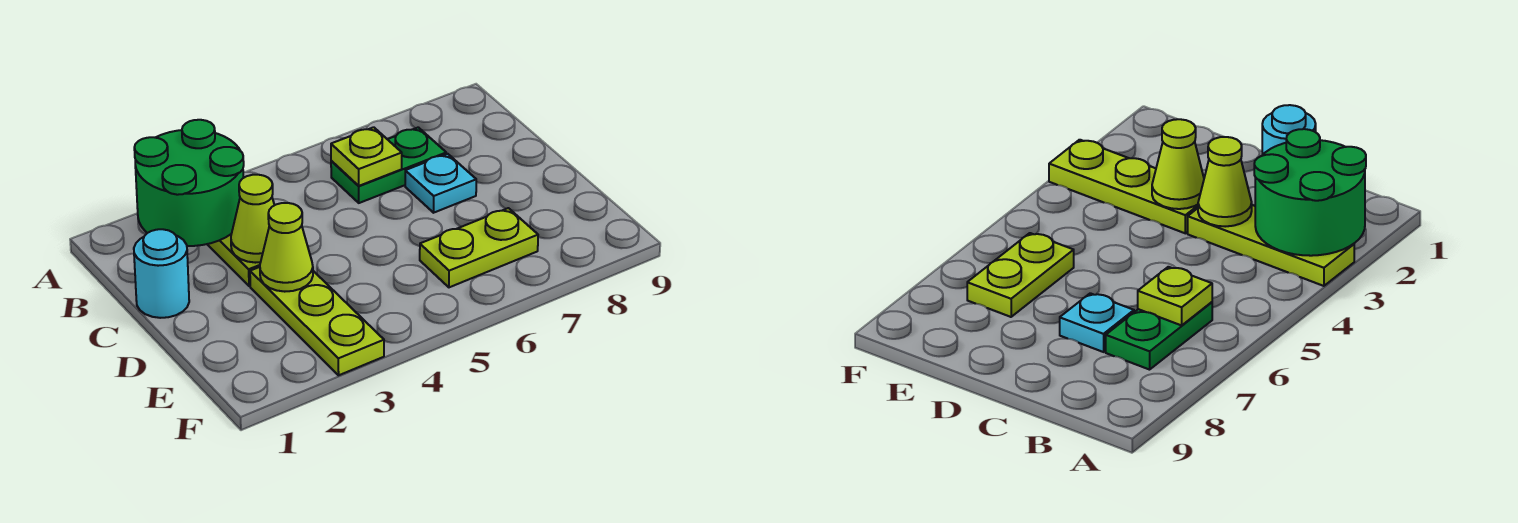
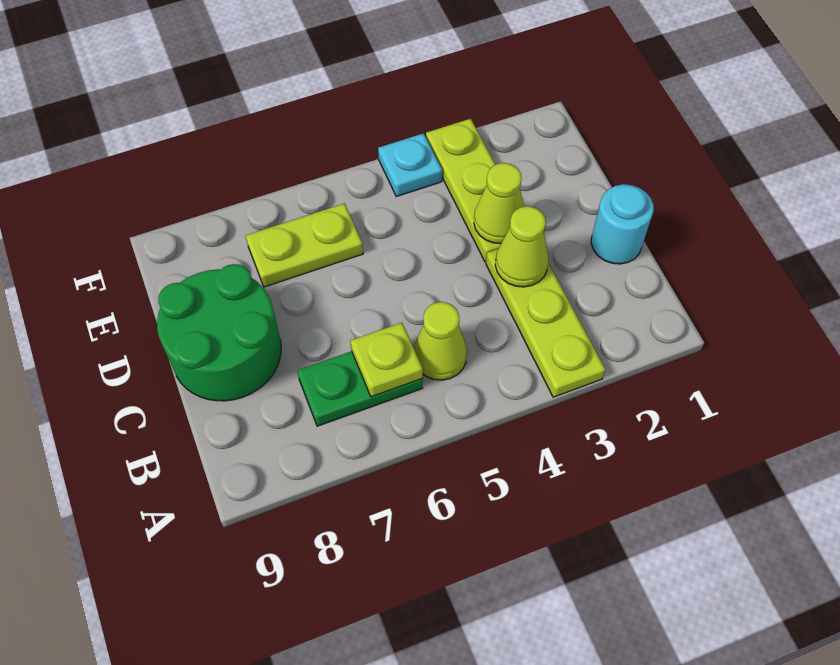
green 2x2 round brick [134,120,244,246] -> green 2x2 round brick moved to [157,264,281,401]
none -> lime 1x1 cone [414,302,467,380]
cyan 1x1 plate [405,154,476,213] -> cyan 1x1 plate moved to [378,133,442,196]

